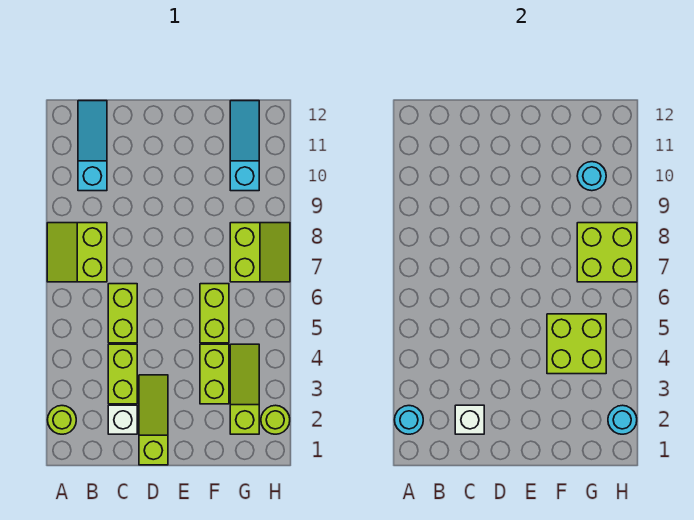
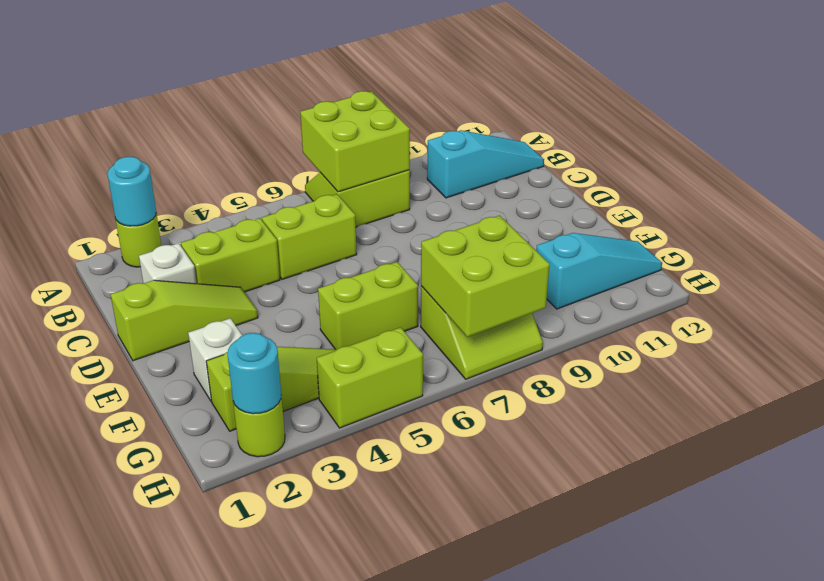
white 1x1 brick [455,405,484,434] -> white 1x1 brick moved to [188,318,242,401]
lime 1x2 brick [200,344,229,404] -> lime 1x2 brick moved to [317,327,423,428]
lime 2x2 brick [547,314,606,374] -> lime 2x2 brick moved to [300,91,410,192]
cyan 1x1 round brick [577,162,606,191] -> none

